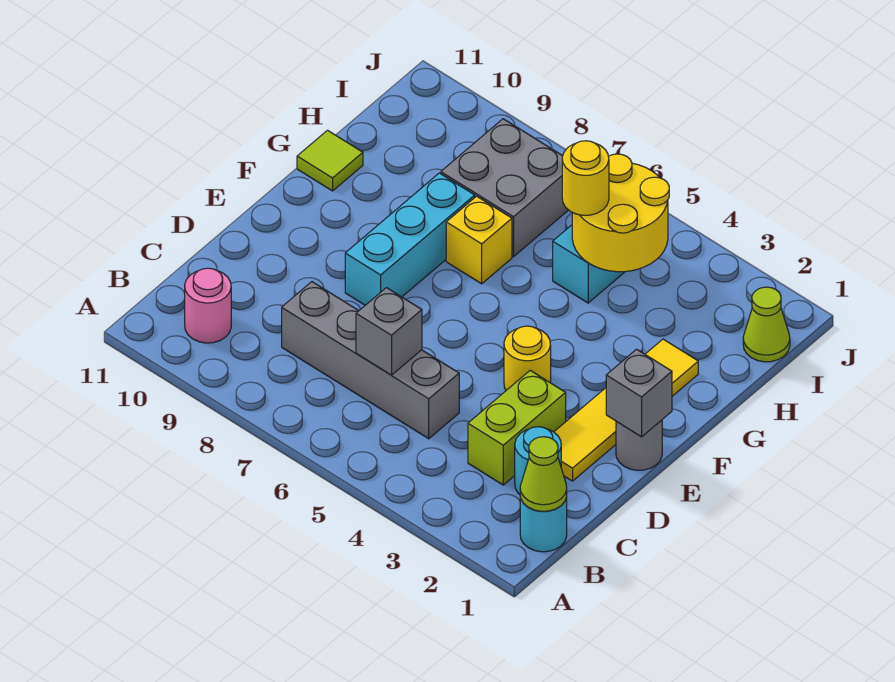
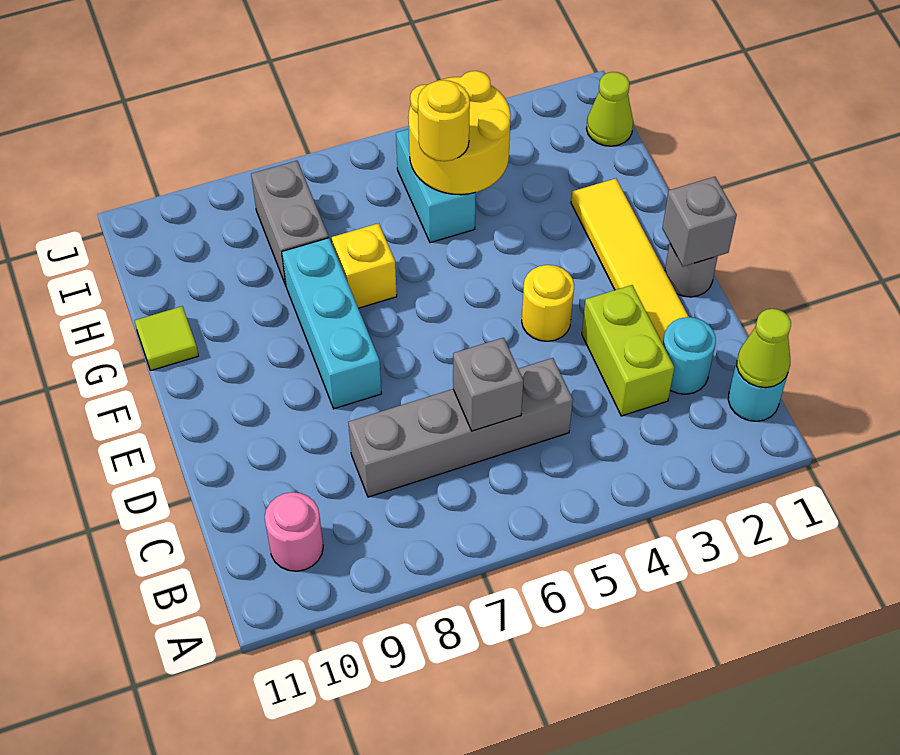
grey 2x2 brick [441,119,568,257] -> grey 1x2 brick [251,161,329,285]

